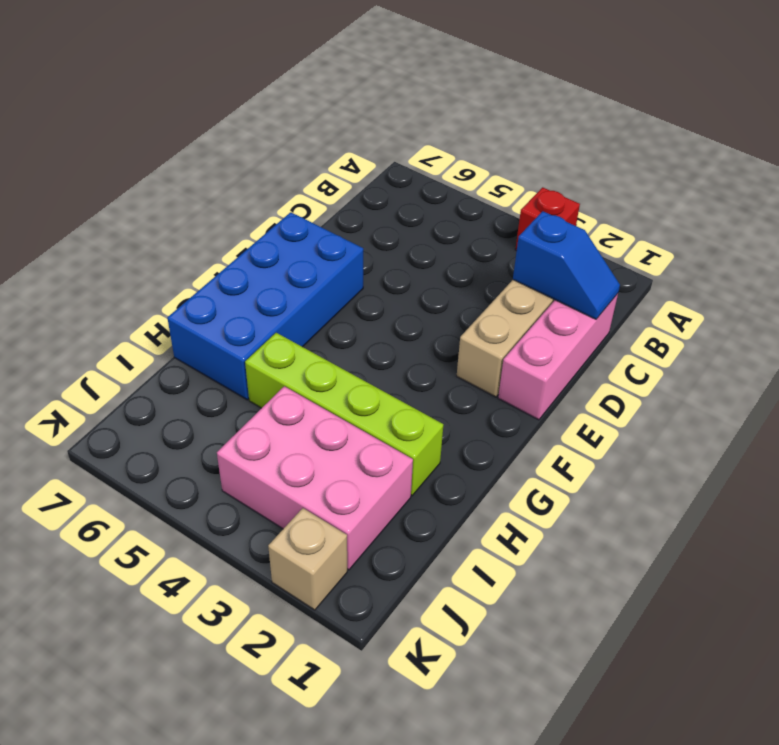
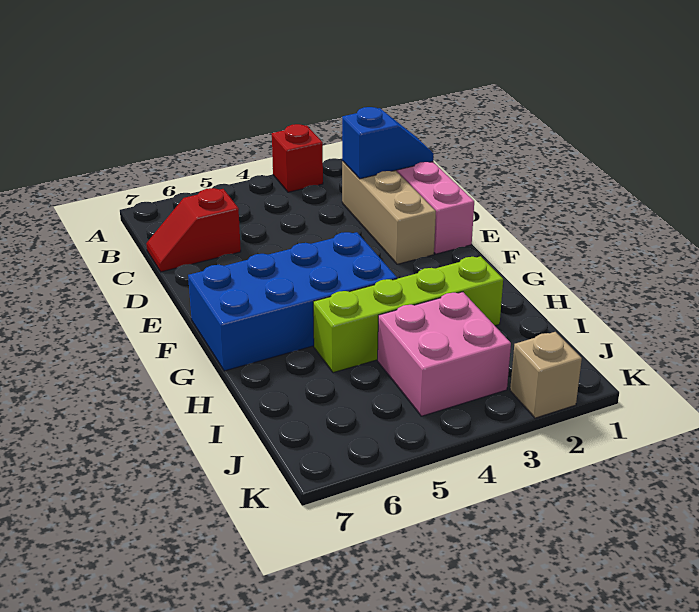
none -> red 1x2 slope [146,188,241,272]
blue 2x4 brick [167,212,363,400] -> blue 2x4 brick turned to [188,232,397,371]
pink 2x3 brick [217,386,413,570] -> pink 2x2 brick [378,292,511,416]

